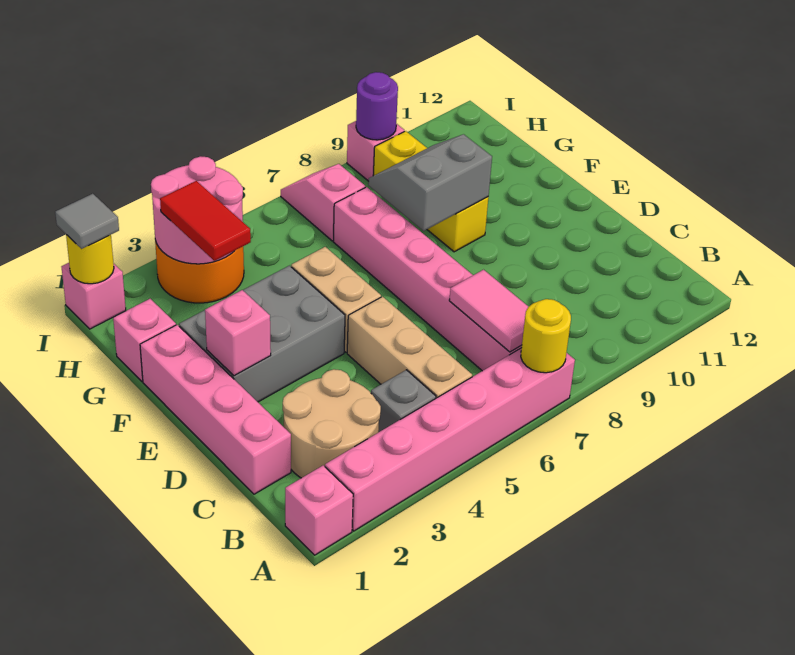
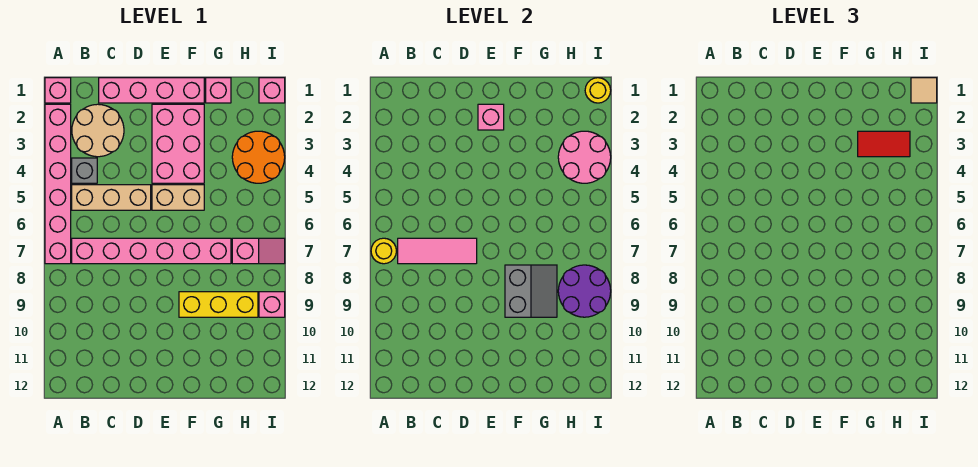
pink 1x2 tile [449,270,528,352] -> pink 1x3 tile [398,238,477,264]
grey 2x3 brick [179,266,345,402] -> pink 2x3 brick [152,104,204,183]
grey 1x1 tile [55,194,119,249] -> tan 1x1 tile [911,78,937,103]
purple 1x1 round brick [356,72,398,140] -> purple 2x2 round brick [558,265,611,317]

